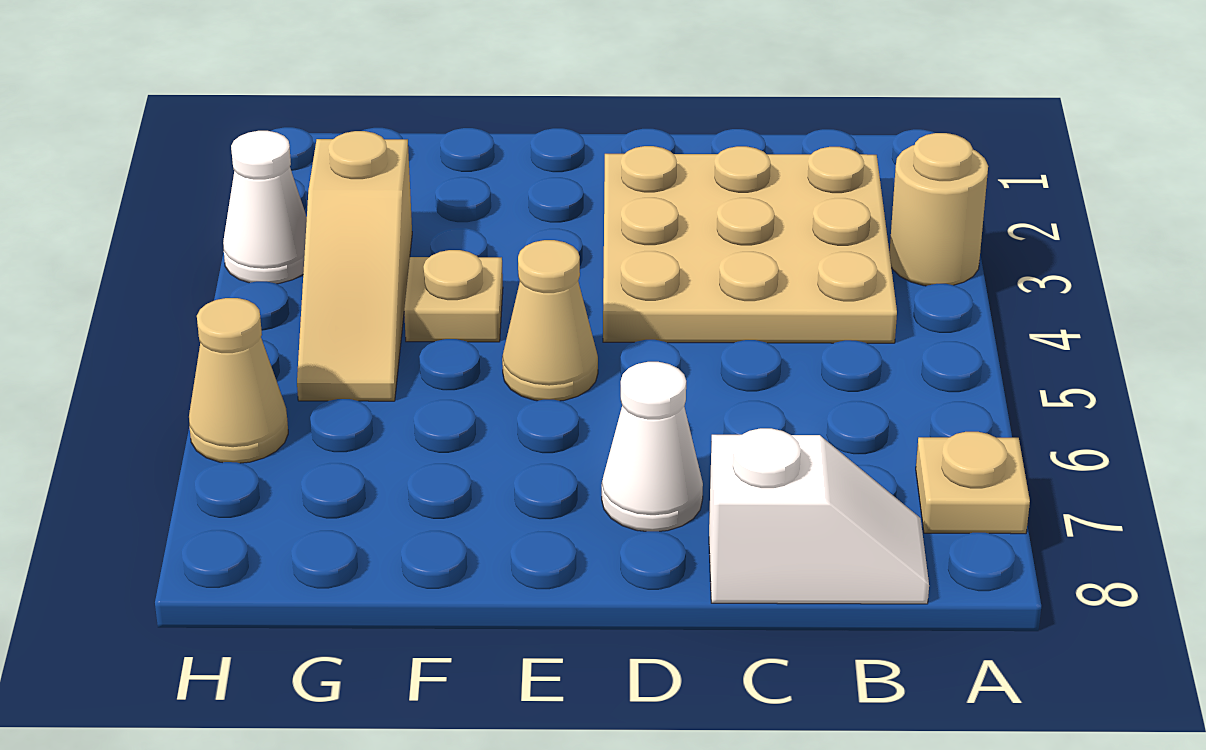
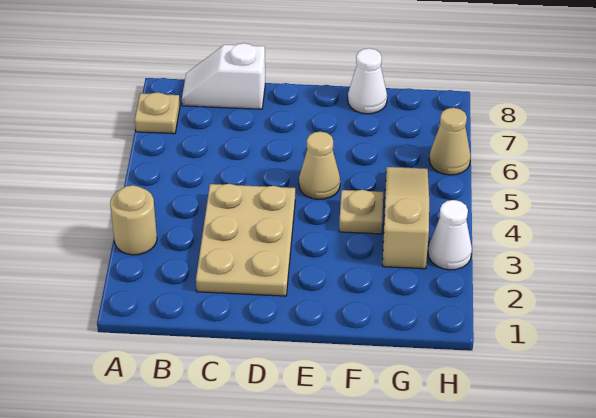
tan 3x3 plate [603,146,897,343] -> tan 2x3 plate [196,184,295,296]
white 1x1 cone [602,362,703,531] -> white 1x1 cone moved to [348,48,387,114]

